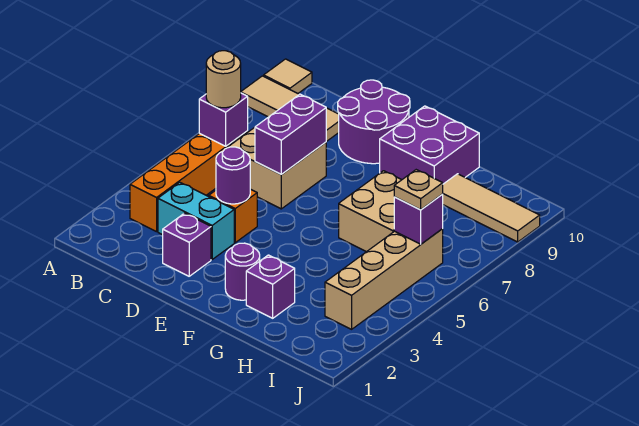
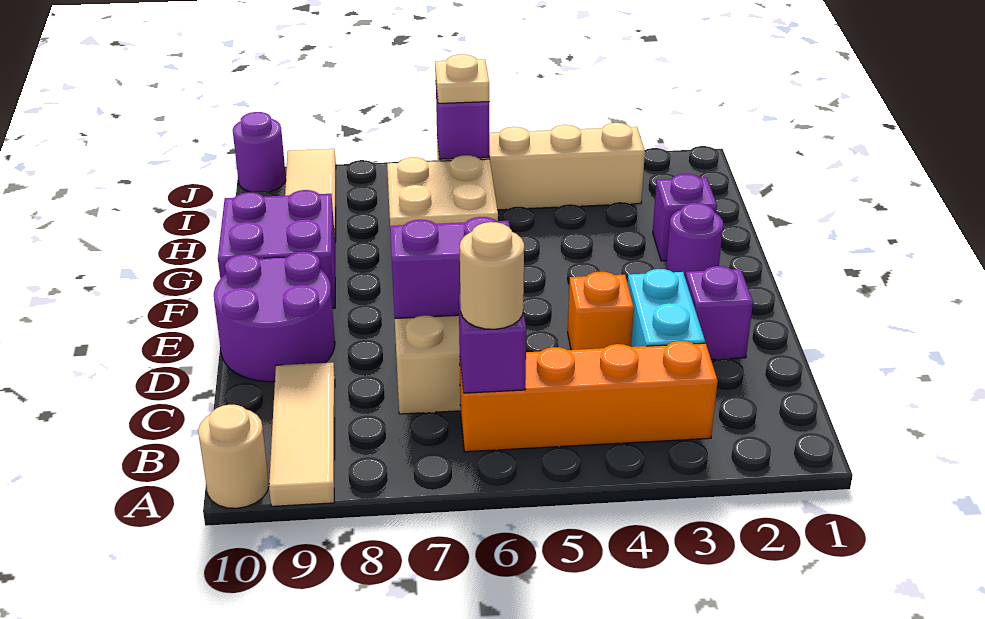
tan 1x1 tile [264,59,312,93] -> tan 1x1 round brick [198,405,269,508]
purple 1x1 round brick [216,147,250,204] -> purple 1x1 round brick moved to [233,112,286,192]

